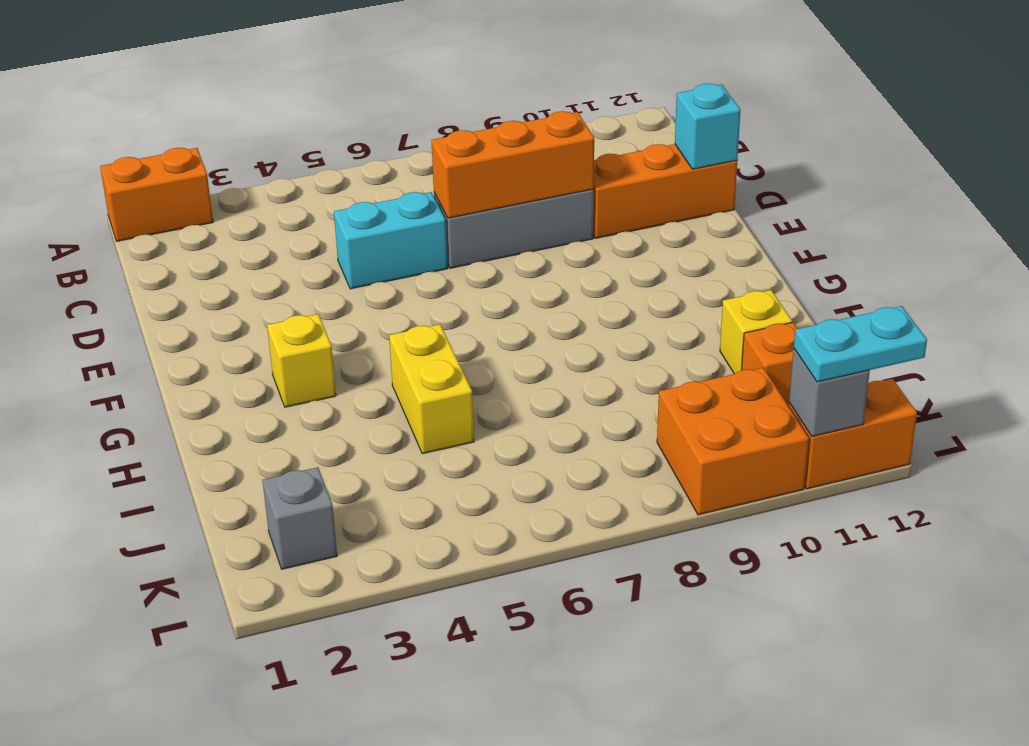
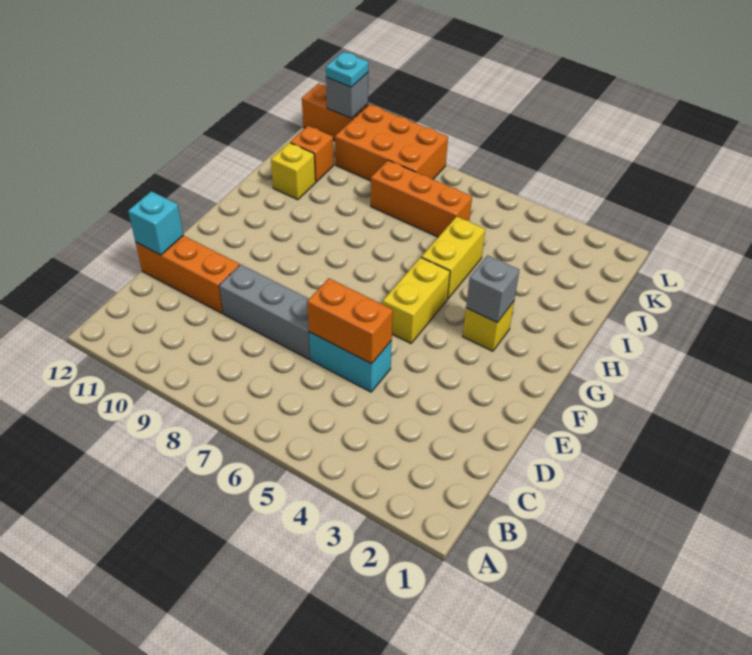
orange 1x2 brick [100,148,213,241] -> orange 1x2 brick moved to [307,279,393,364]
orange 1x3 brick [431,111,594,218] -> orange 1x3 brick moved to [371,160,472,237]
none -> yellow 1x2 brick [383,257,450,343]
grey 1x1 brick [262,467,337,569] -> grey 1x1 brick moved to [466,255,519,322]
orange 2x2 brick [657,368,809,515] -> orange 2x3 brick [335,104,448,181]
cyan 1x2 plate [794,306,927,382] -> cyan 1x1 plate [326,52,368,87]

